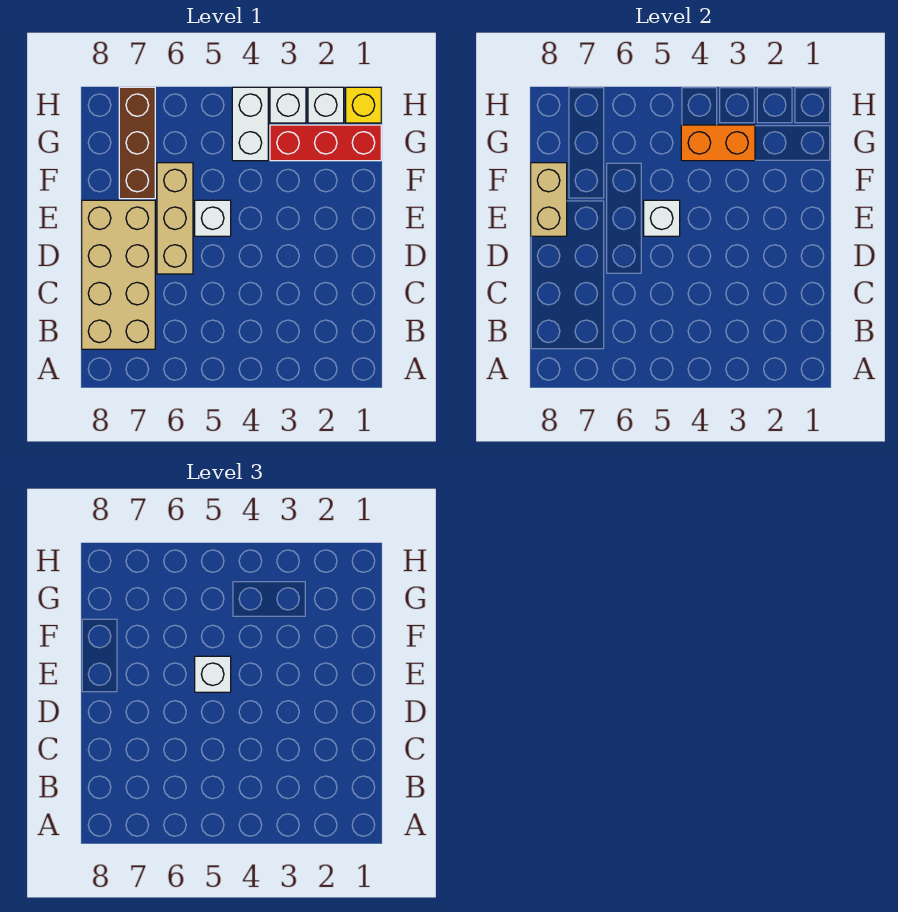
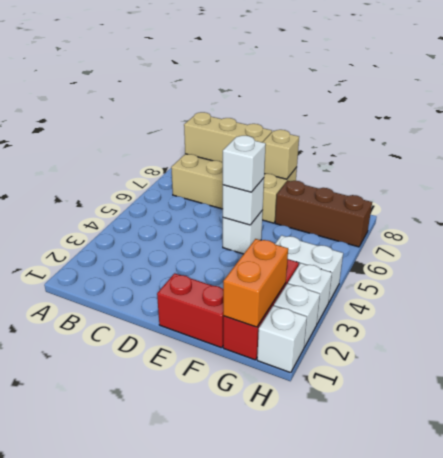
tan 1x3 brick [157,163,193,274] -> tan 1x3 brick moved to [184,112,272,163]
none -> red 1x2 brick [157,273,223,348]
tan 1x2 brick [531,163,567,236] -> tan 1x1 brick [263,130,299,179]
orange 1x2 brick [681,125,755,161] -> orange 1x2 brick moved to [223,239,288,327]
yellow 1x1 brick [346,87,381,123] -> white 1x1 brick [257,306,307,373]

